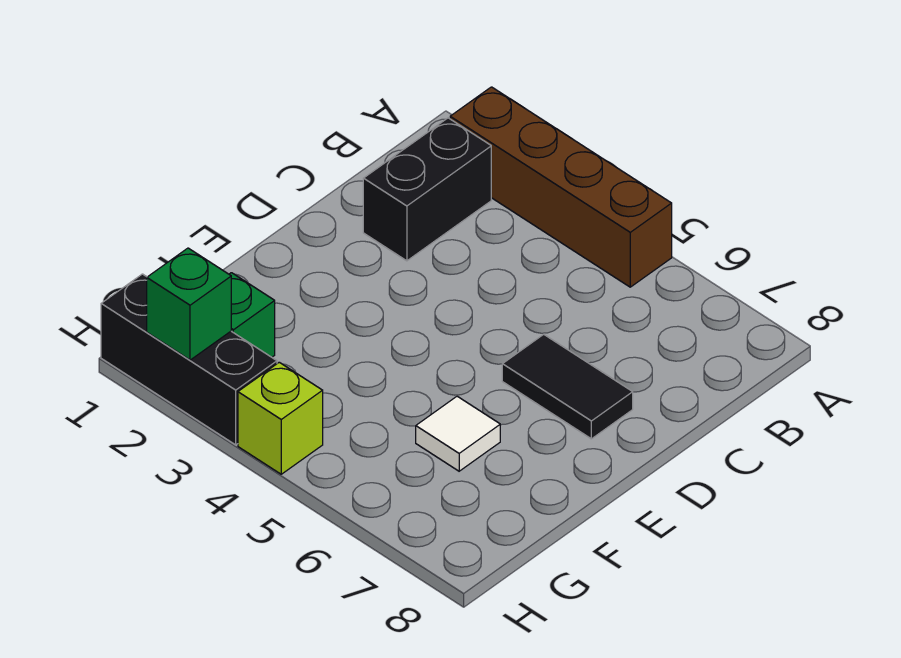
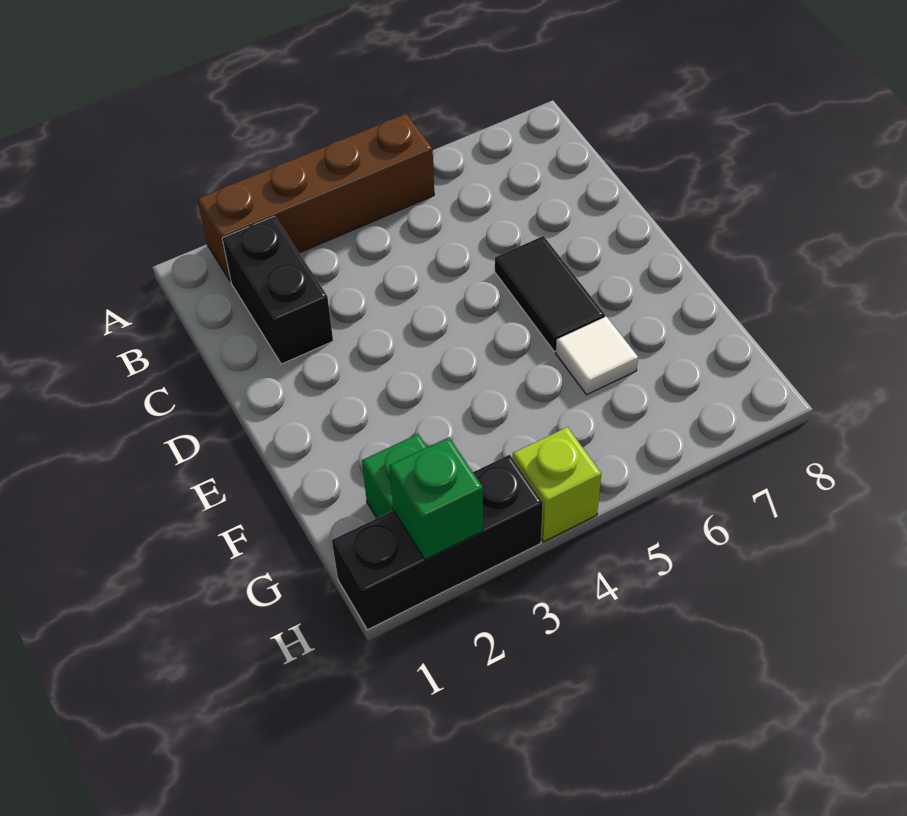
black 1x2 tile [502,334,633,439] -> black 1x2 tile turned to [495,236,605,352]

